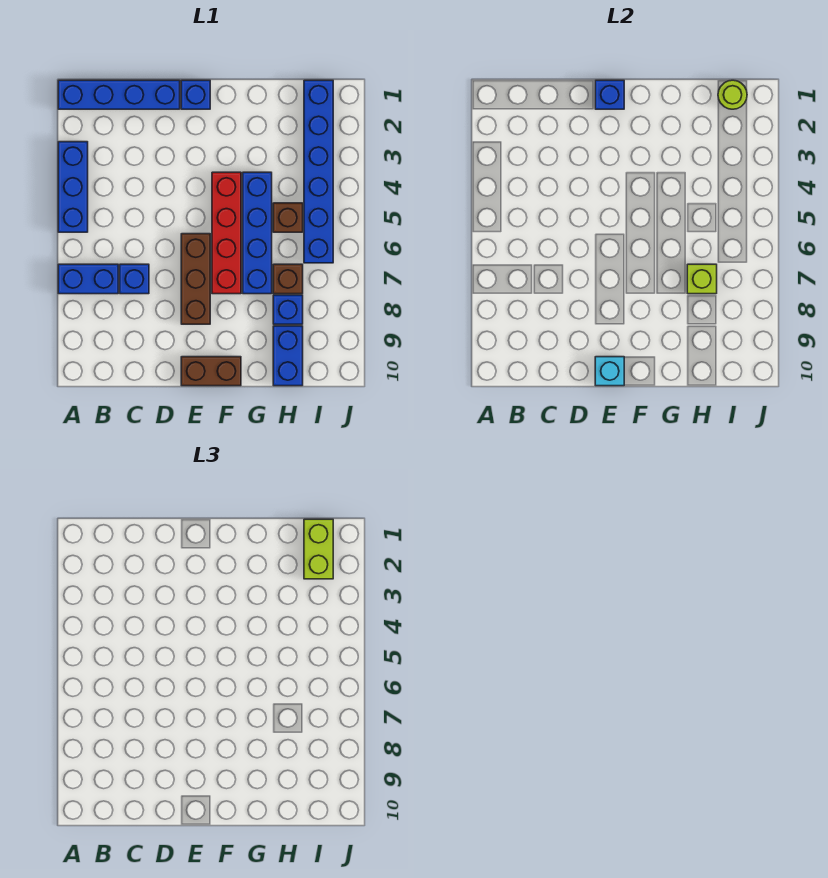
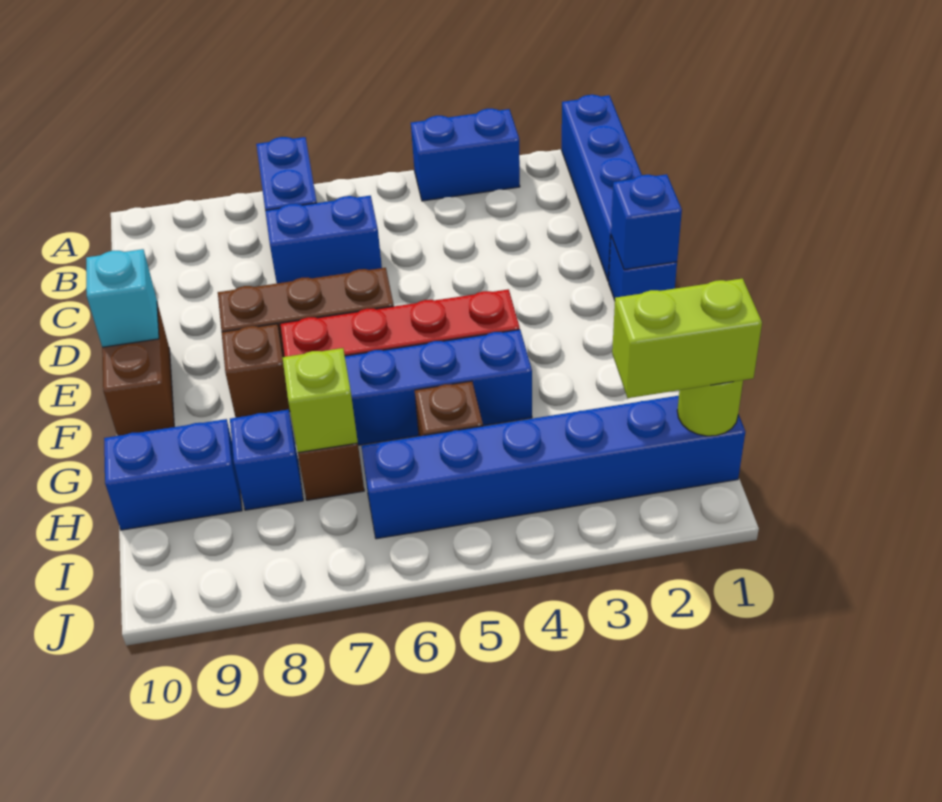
blue 1x3 brick [58,142,88,232] -> blue 1x2 brick [411,109,520,201]
blue 1x1 brick [120,264,149,294] -> blue 1x2 brick [265,196,382,283]
none -> brown 1x1 brick [222,324,290,418]

